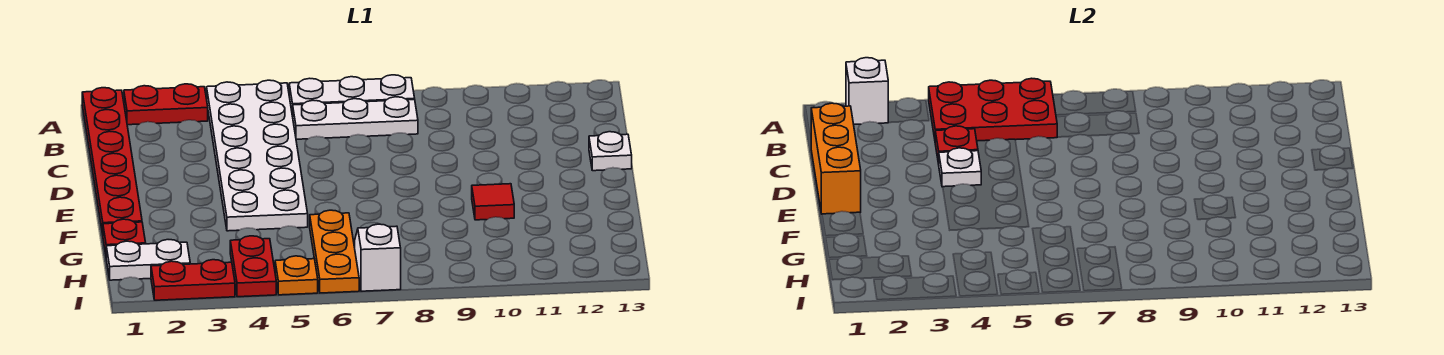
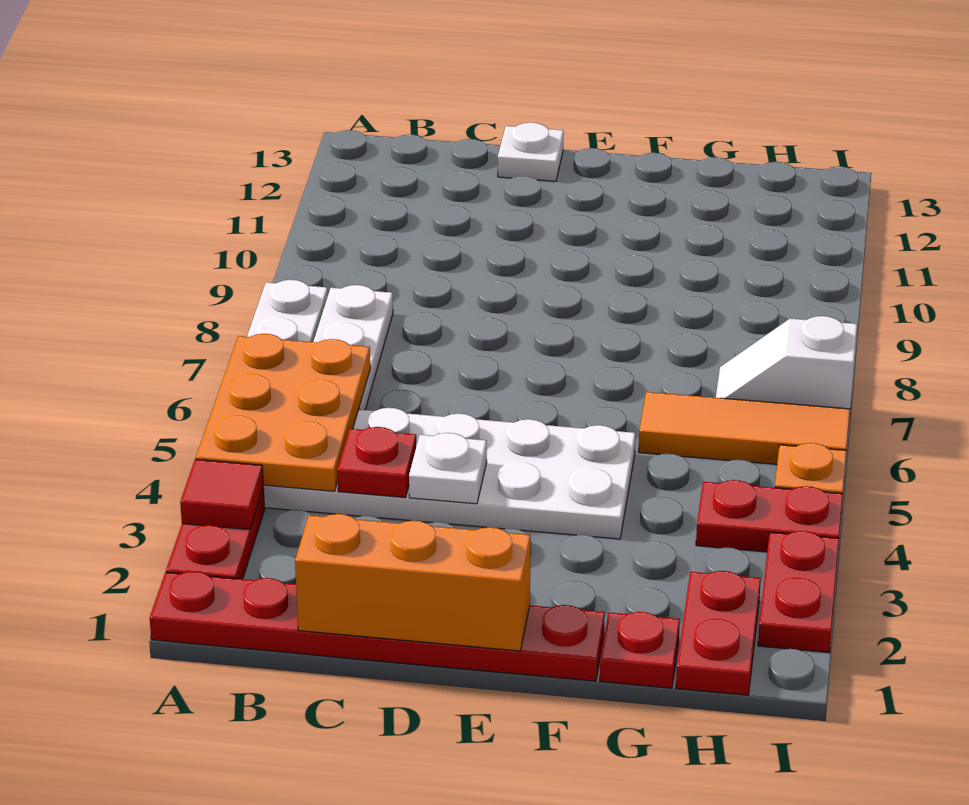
white 1x1 brick [846,58,889,124] -> none
red 2x3 plate [929,78,1057,141] -> orange 2x3 plate [196,334,370,491]
red 1x1 tile [472,184,514,220] -> red 1x1 tile moved to [180,459,263,530]
orange 1x3 plate [310,210,359,293] -> orange 1x3 tile [639,392,850,464]
white 1x2 plate [106,240,190,280] -> red 1x2 plate [676,571,761,695]

